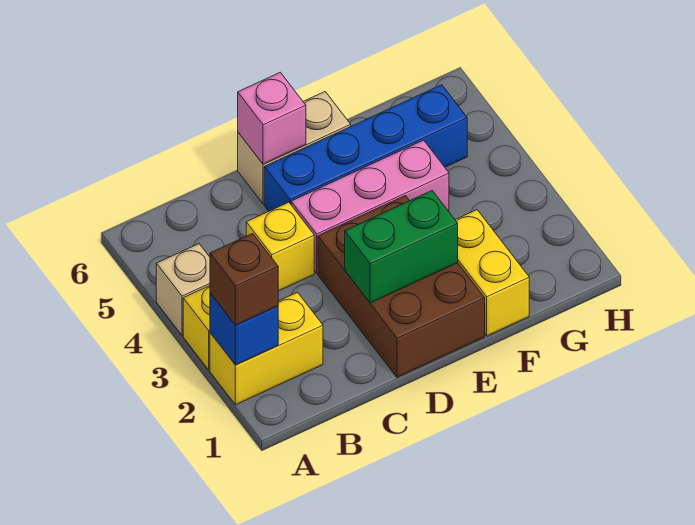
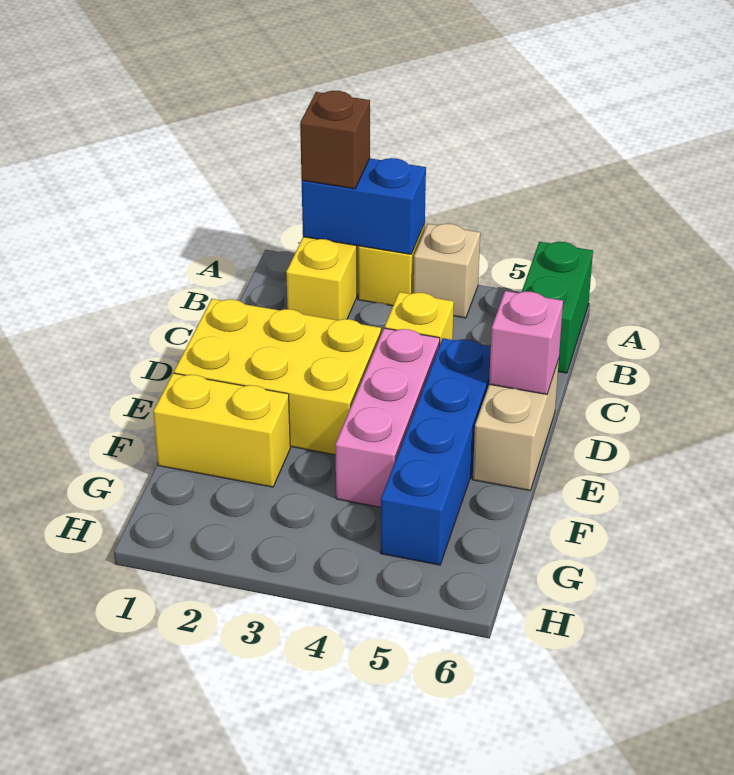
blue 1x1 brick [210,293,278,365] -> blue 1x2 brick [302,158,426,254]
brown 2x3 brick [318,196,485,377] -> yellow 2x3 brick [174,299,381,455]
green 1x2 brick [345,191,458,303] -> green 1x2 brick moved to [522,242,593,373]

